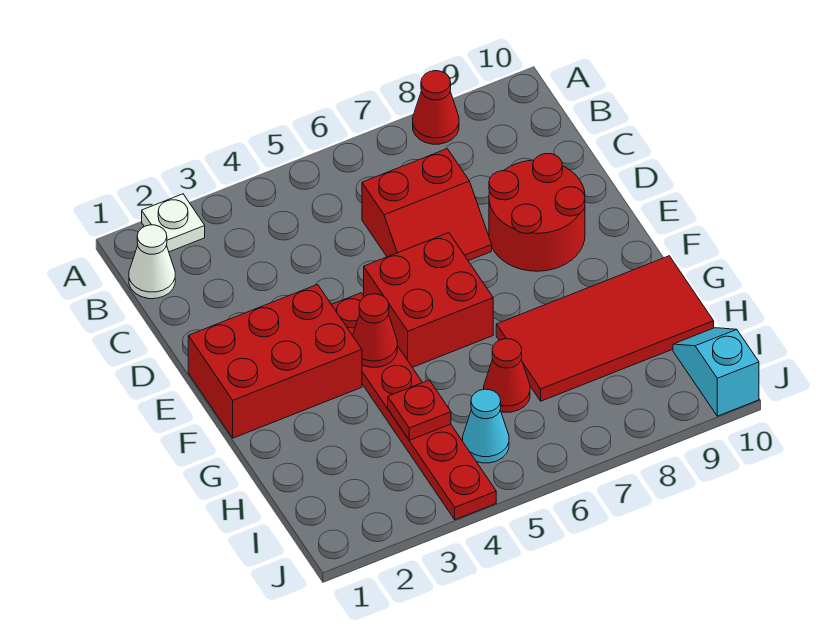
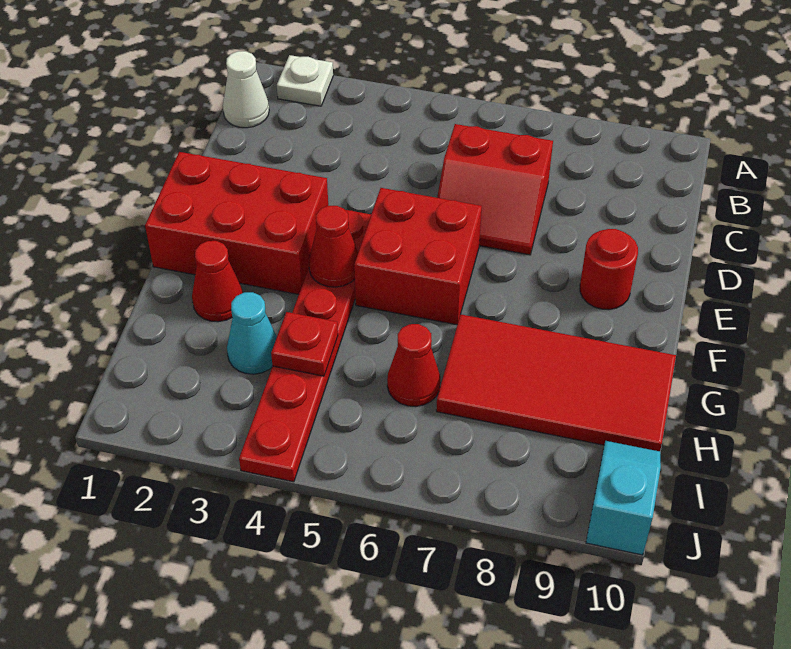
red 1x1 cone [413,71,459,144] -> red 1x1 cone moved to [192,241,243,322]
red 2x2 round brick [489,154,585,271] -> red 1x1 round brick [580,229,638,310]
cyan 1x1 cone [463,389,509,463] -> cyan 1x1 cone moved to [227,292,277,374]

